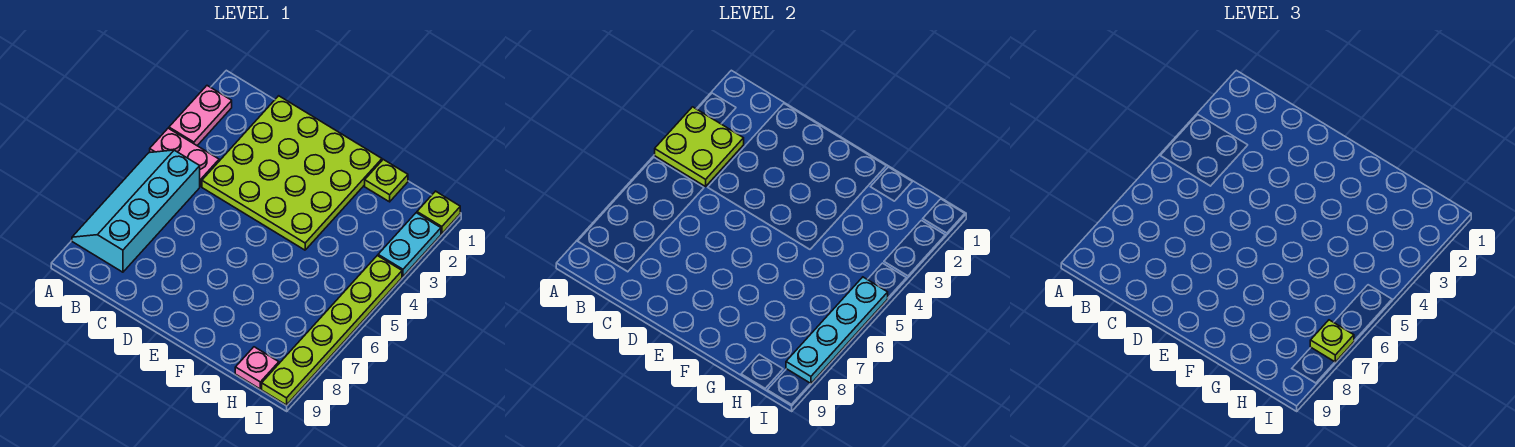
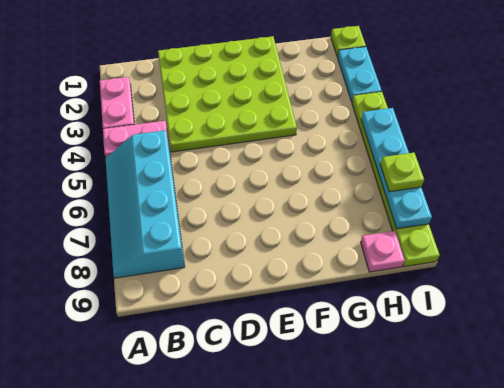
lime 2x2 plate [655,107,744,187] -> none
lime 1x1 plate [365,159,408,202] -> none

